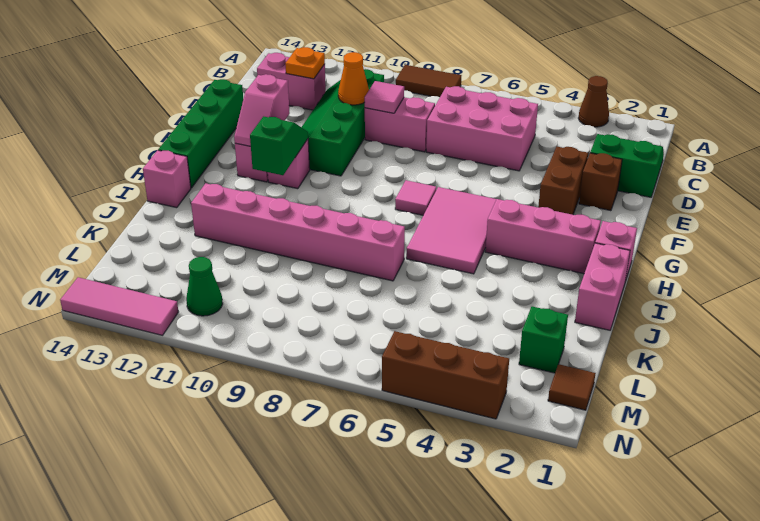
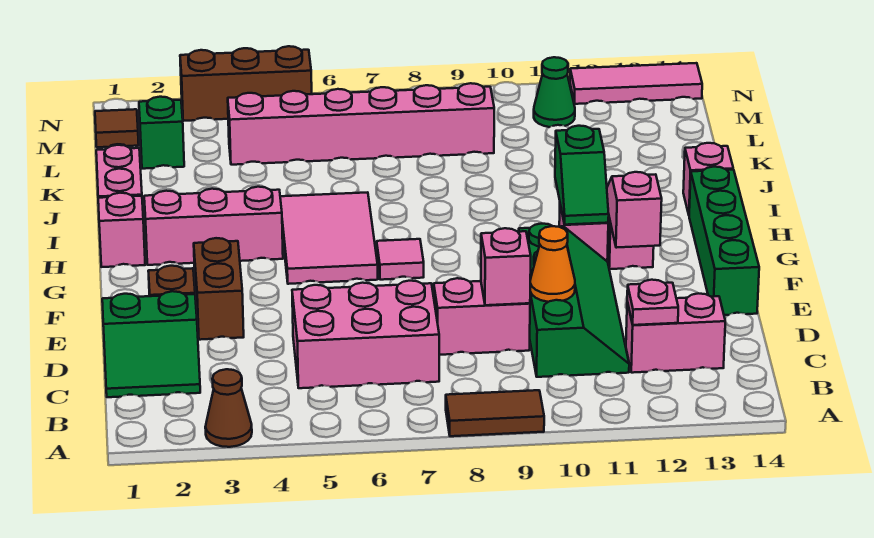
orange 1x1 plate [285,47,325,79] -> pink 1x1 plate [627,280,678,325]
pink 1x1 tile [365,81,404,113] -> pink 1x1 brick [481,228,531,305]
pink 1x6 brick [191,183,405,281] -> pink 1x6 brick moved to [228,83,494,165]

